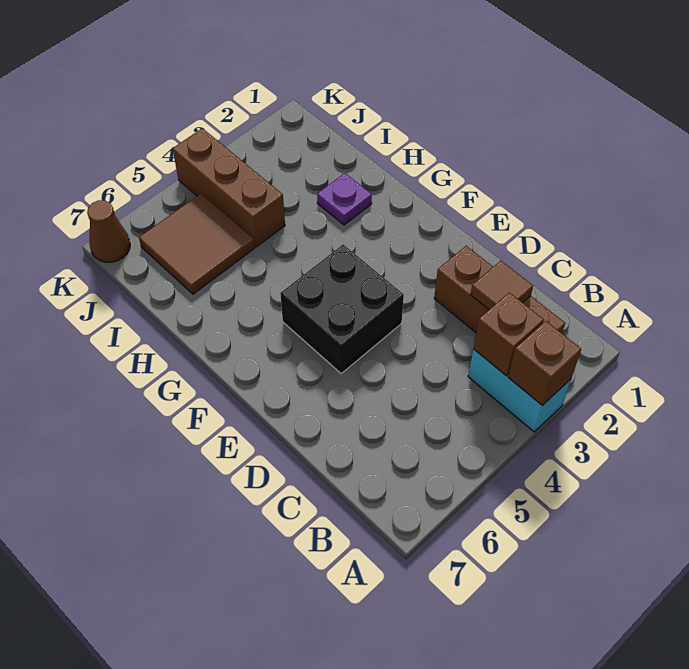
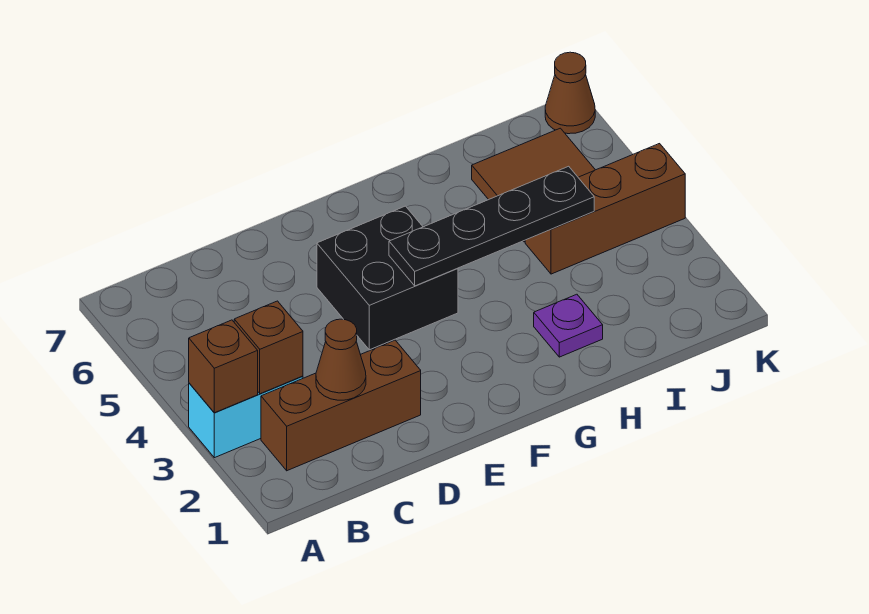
brown 1x1 tile [470,261,533,309] -> brown 1x1 cone [316,319,366,400]
none -> black 1x4 plate [389,166,594,286]

